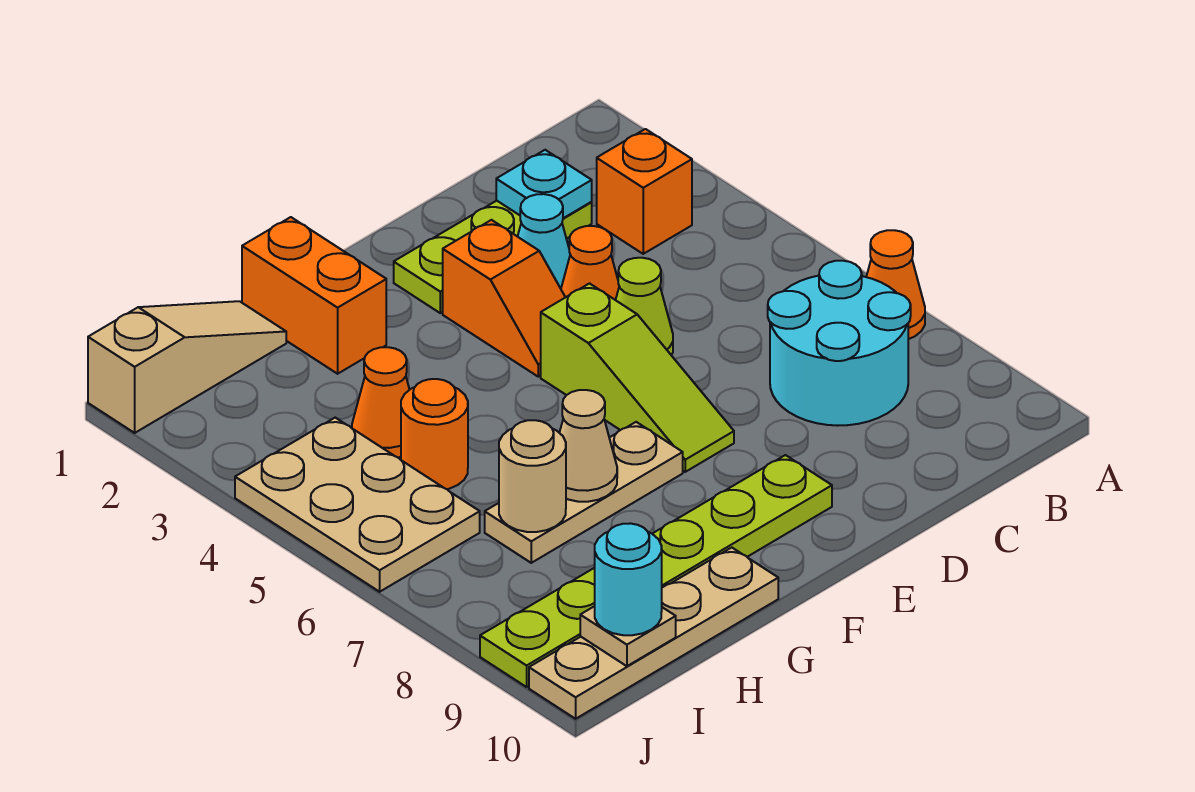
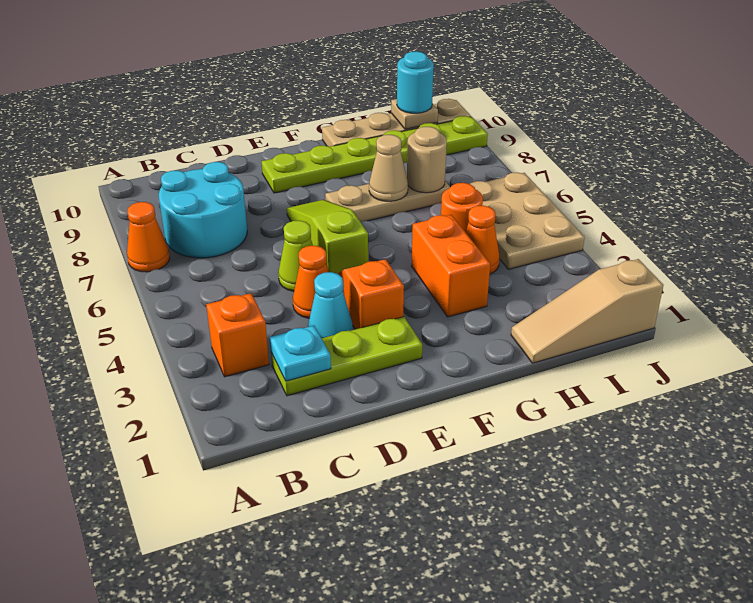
orange 1x2 brick [242,217,386,374] -> orange 1x2 brick moved to [412,215,490,317]

